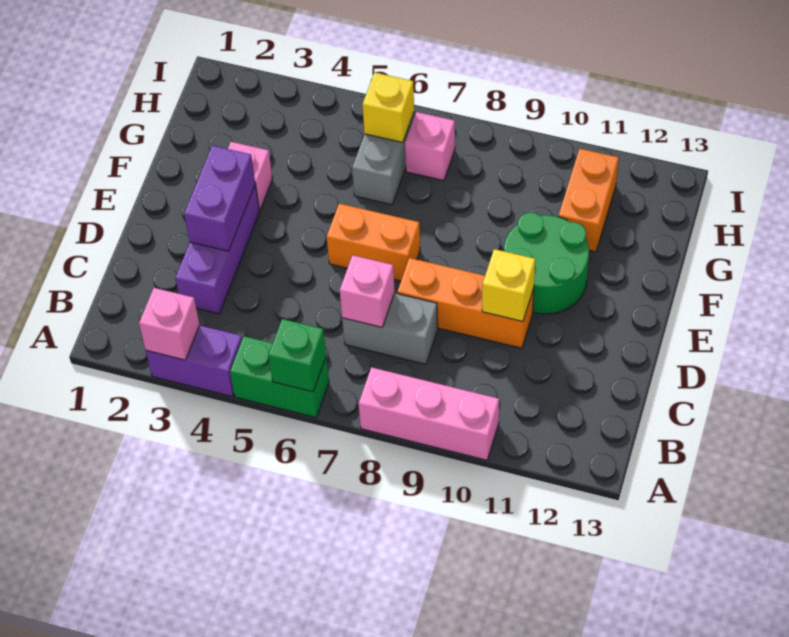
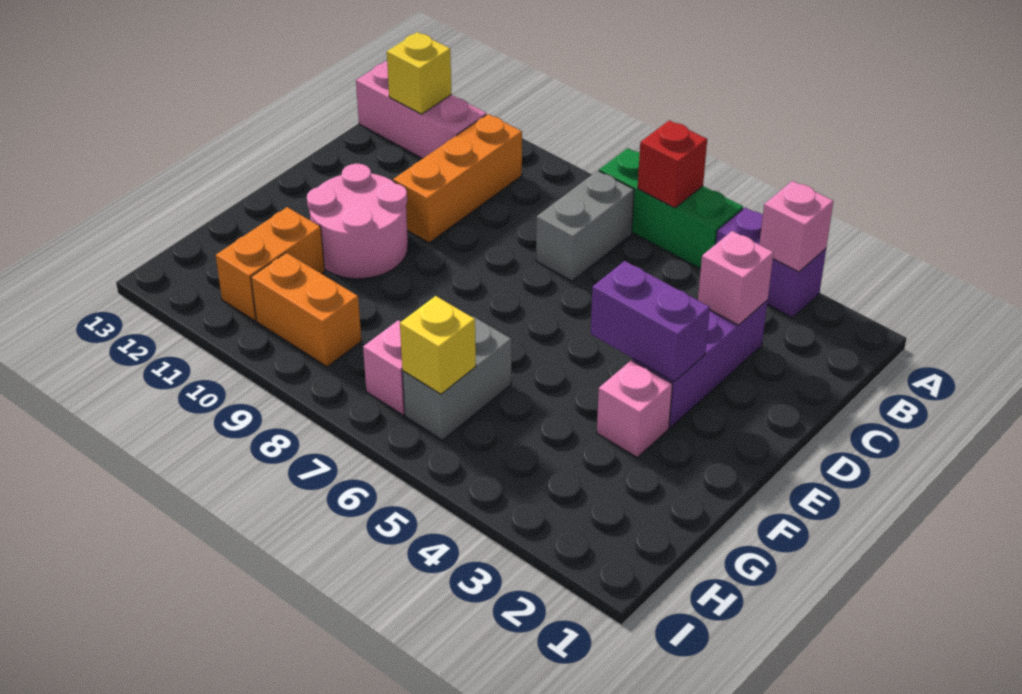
green 1x2 brick [230,336,329,417] -> green 1x3 brick [599,148,743,269]
green 1x1 brick [269,319,326,392] -> red 1x1 brick [638,120,707,208]
pink 1x3 brick [359,367,499,460] -> pink 1x3 brick moved to [356,61,486,159]
grey 1x2 brick [342,293,438,364] -> grey 1x2 brick turned to [536,171,634,281]
pink 1x1 brick [340,255,395,327] -> pink 1x1 brick moved to [698,231,774,325]
purple 1x2 brick [184,146,255,251] -> purple 1x2 brick turned to [591,261,710,382]
orange 1x3 brick [397,258,534,348] -> orange 1x3 brick turned to [393,114,522,243]
yellow 1x1 brick [482,249,535,321] -> yellow 1x1 brick moved to [387,32,452,114]
orange 1x2 brick [327,204,420,281] -> orange 1x2 brick moved to [251,253,361,367]
green 2x2 round brick [504,213,589,314] -> pink 2x2 round brick [307,164,408,279]

